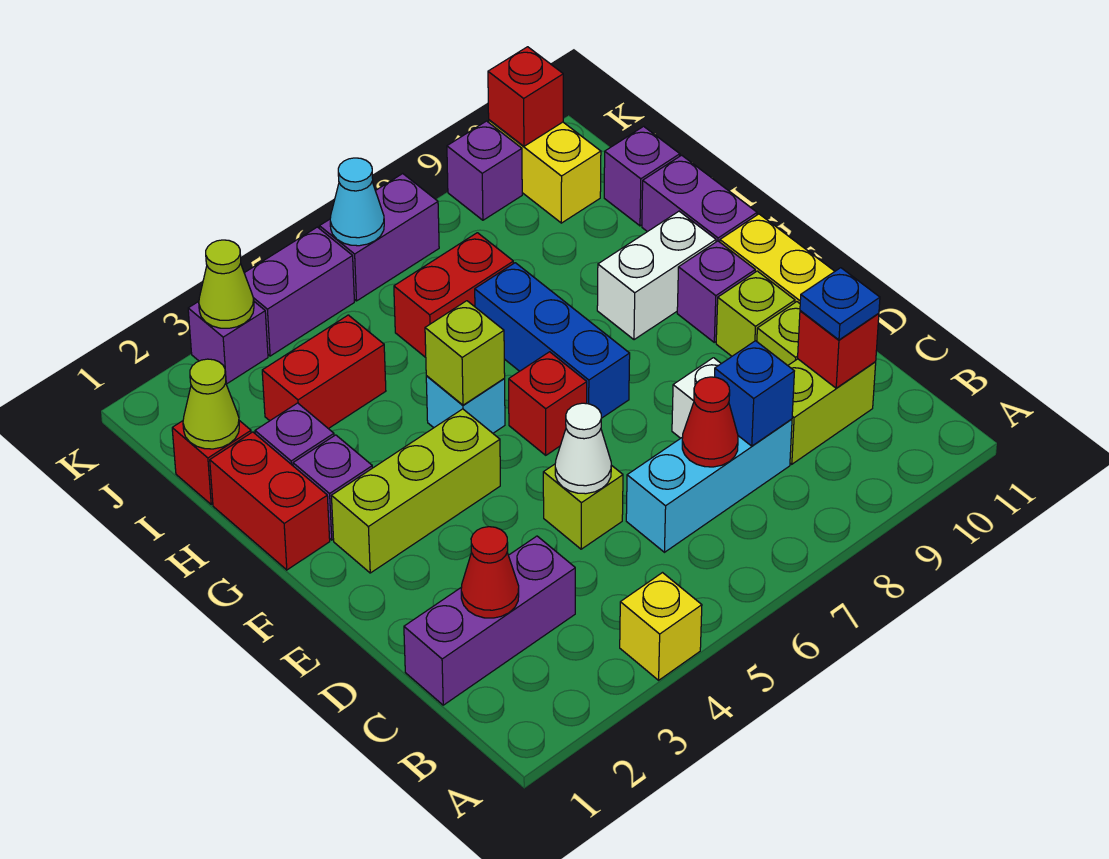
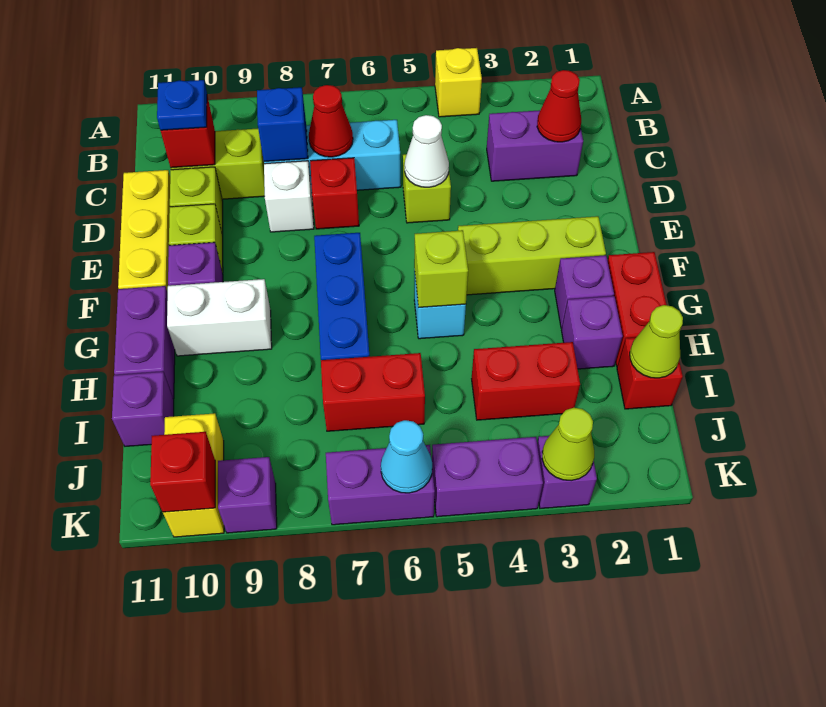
purple 1x3 brick [404,536,575,705] -> purple 1x2 brick [487,110,583,181]
red 1x1 brick [509,352,587,455] -> red 1x1 brick moved to [310,158,359,229]

